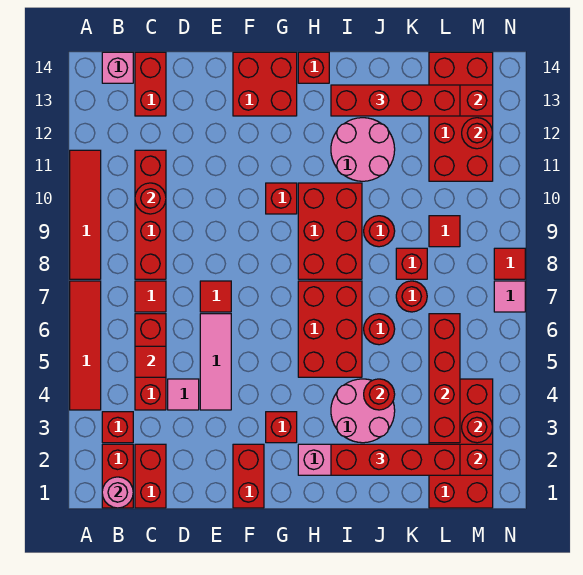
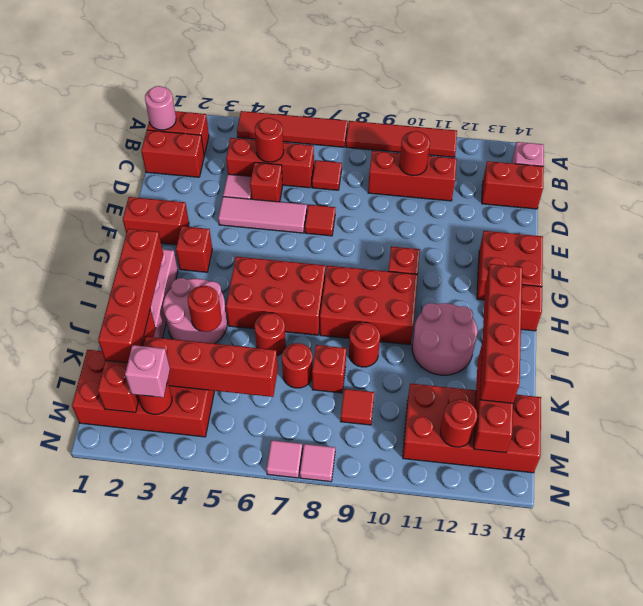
red 1x1 brick [102,412,133,443] -> red 1x1 brick moved to [250,162,283,202]
red 1x1 tile [135,346,166,377] -> red 1x1 round brick [255,118,284,162]
red 1x4 brick [135,150,166,279] -> red 1x3 brick [368,151,457,201]
none -> pink 1x1 brick [125,345,170,398]
red 1x1 tile [494,248,525,279] -> pink 1x1 tile [300,444,335,482]

